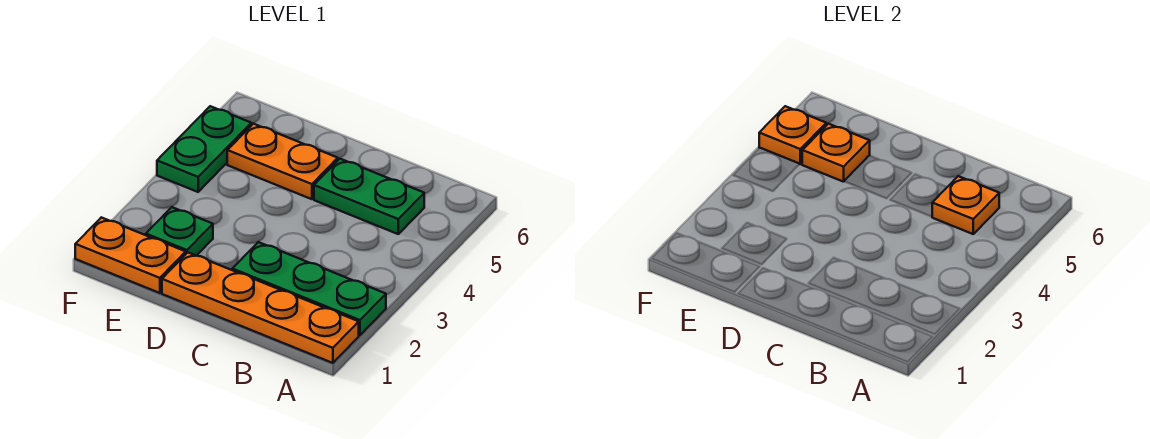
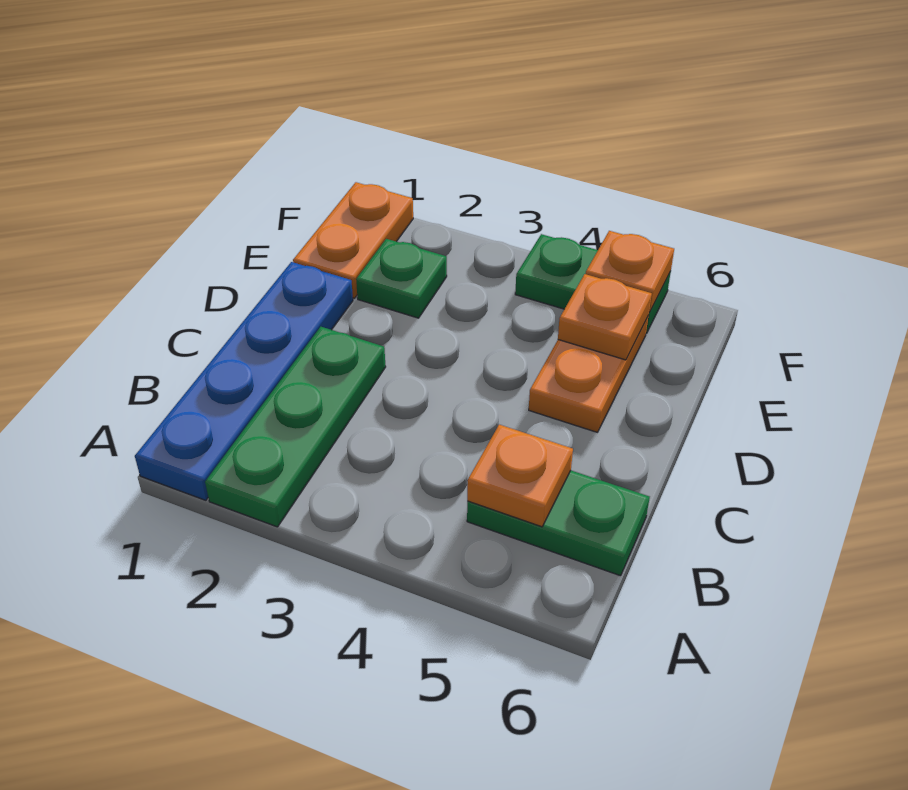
orange 1x4 plate [162,253,359,363] -> blue 1x4 plate [135,262,353,500]
green 1x2 plate [314,159,424,234] -> green 1x2 plate turned to [467,471,650,576]

